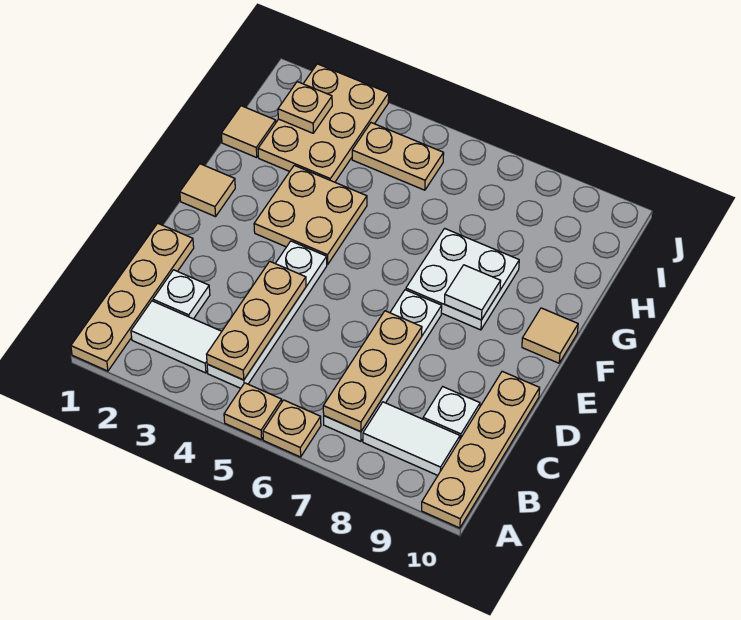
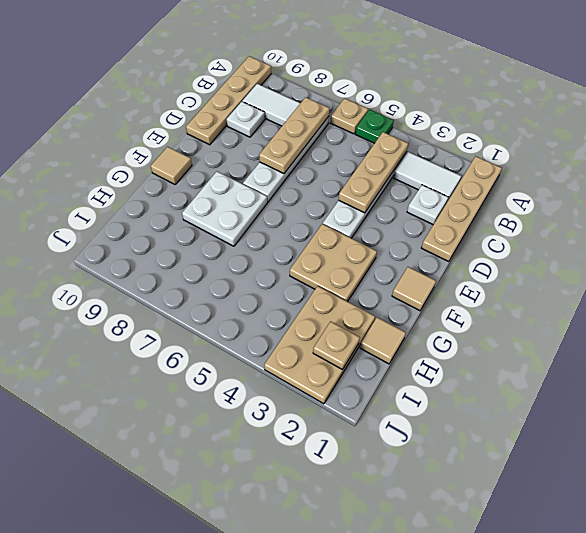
tan 1x1 plate [224,383,282,440] -> green 1x1 plate [356,109,394,143]
white 1x1 tile [444,265,501,320] -> none
tan 1x2 plate [352,123,444,190] -> none

